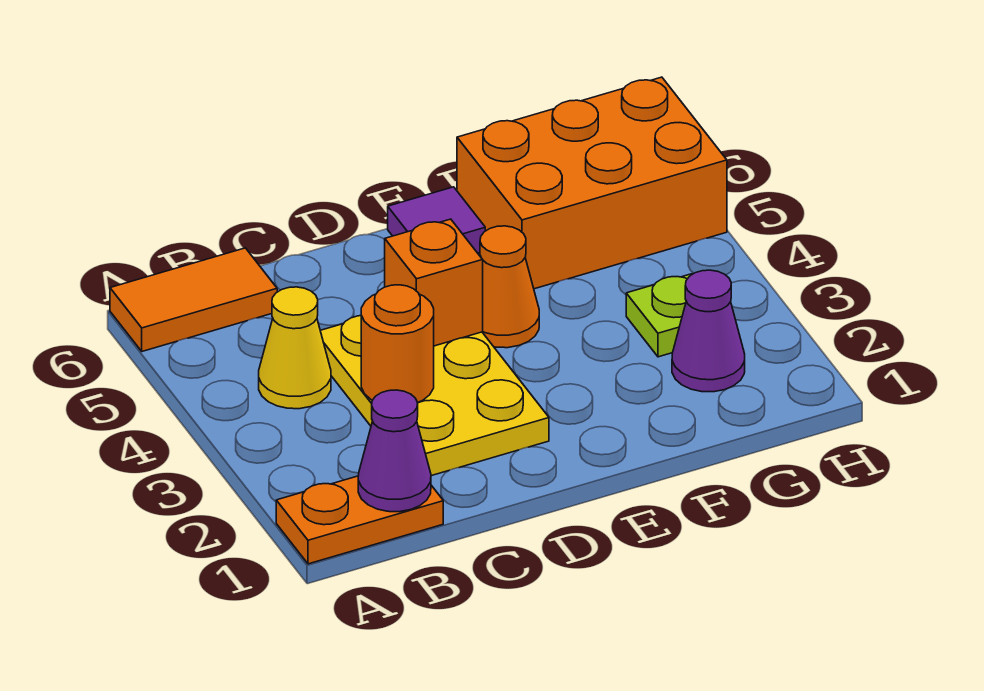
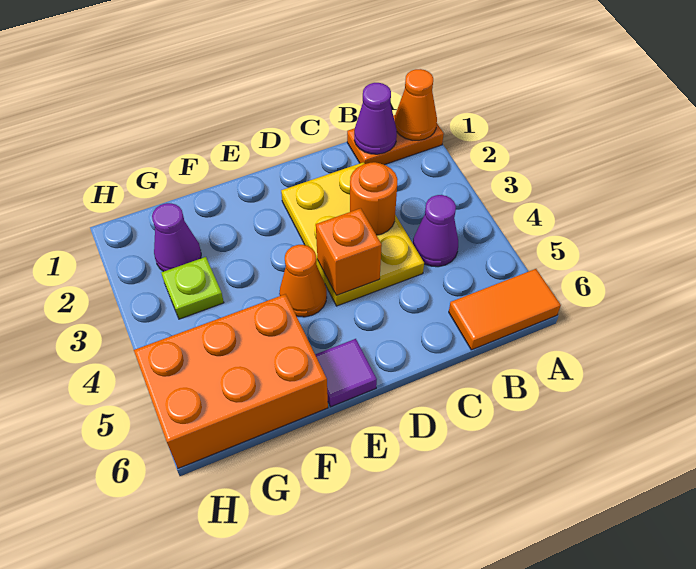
none -> orange 1x1 cone [395,69,437,141]
yellow 1x1 cone [259,287,331,409] -> purple 1x1 cone [413,195,458,267]

